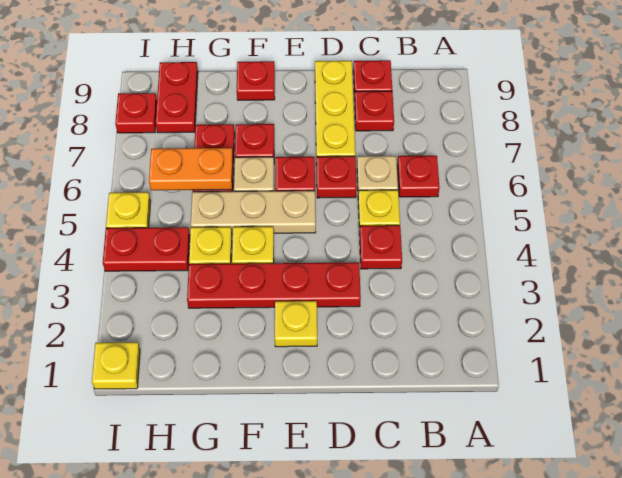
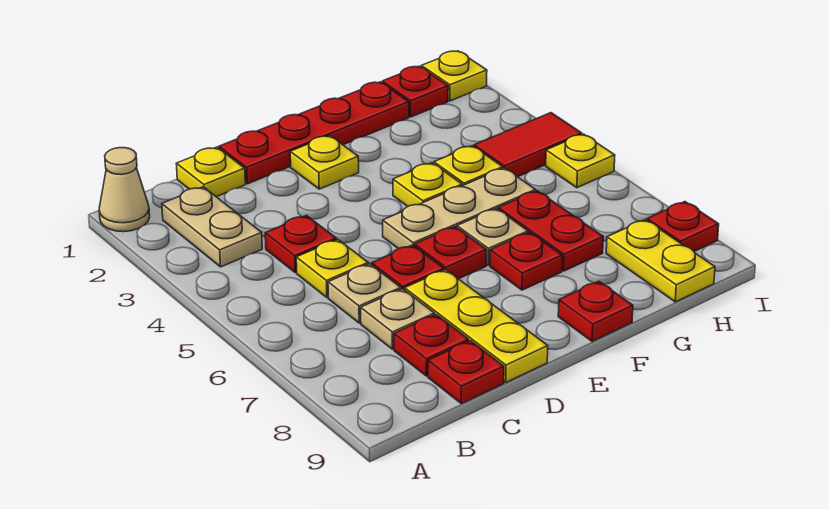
none -> tan 1x1 cone [99,148,150,232]
none -> tan 1x2 plate [162,187,262,267]
red 1x1 plate [397,156,440,197] -> red 1x1 plate moved to [382,66,448,117]
none -> yellow 1x1 plate [176,147,245,197]
none -> tan 1x1 plate [361,289,434,349]
red 1x4 plate [187,262,361,308] -> red 1x4 plate moved to [219,82,409,184]
orange 1x2 plate [149,148,233,190] -> none
red 1x2 plate [103,227,190,271] -> red 1x2 tile [474,113,582,177]
red 1x2 plate [156,62,198,133] -> yellow 1x2 plate [606,219,715,302]

